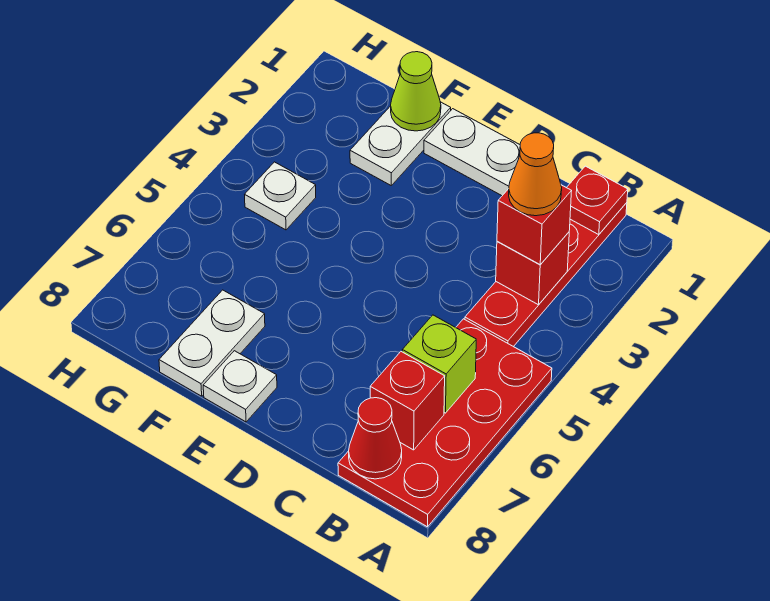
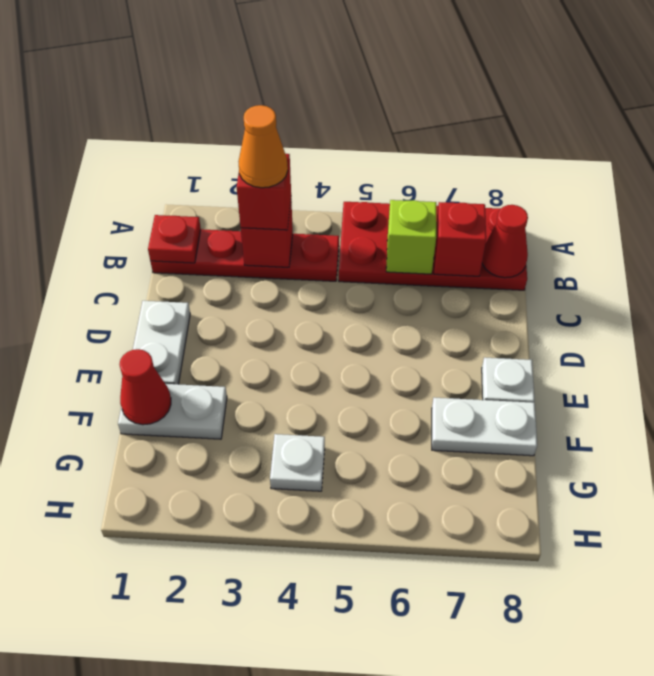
lime 1x1 cone [391,52,441,131] -> red 1x1 cone [119,349,171,425]

